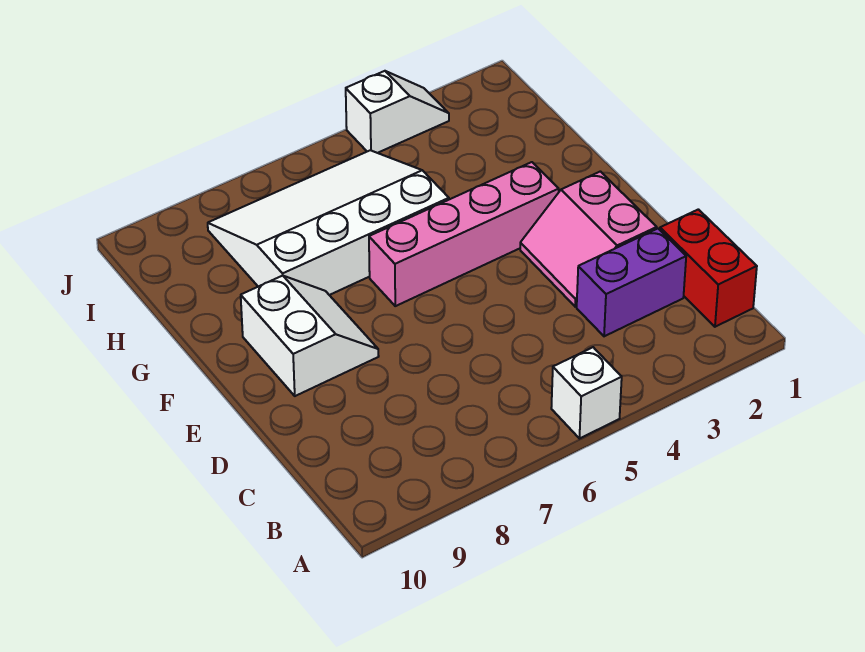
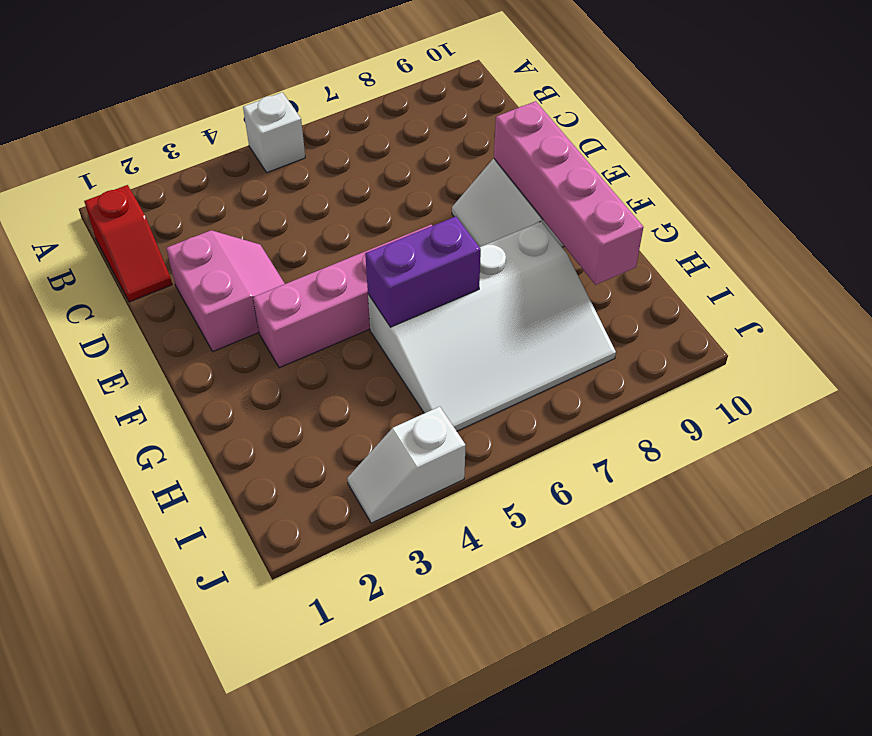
red 1x2 brick [660,209,757,327] -> red 1x2 slope [84,185,172,302]
purple 1x2 brick [577,229,686,336] -> purple 1x2 brick moved to [365,216,481,327]
none -> pink 1x4 brick [494,101,643,285]

